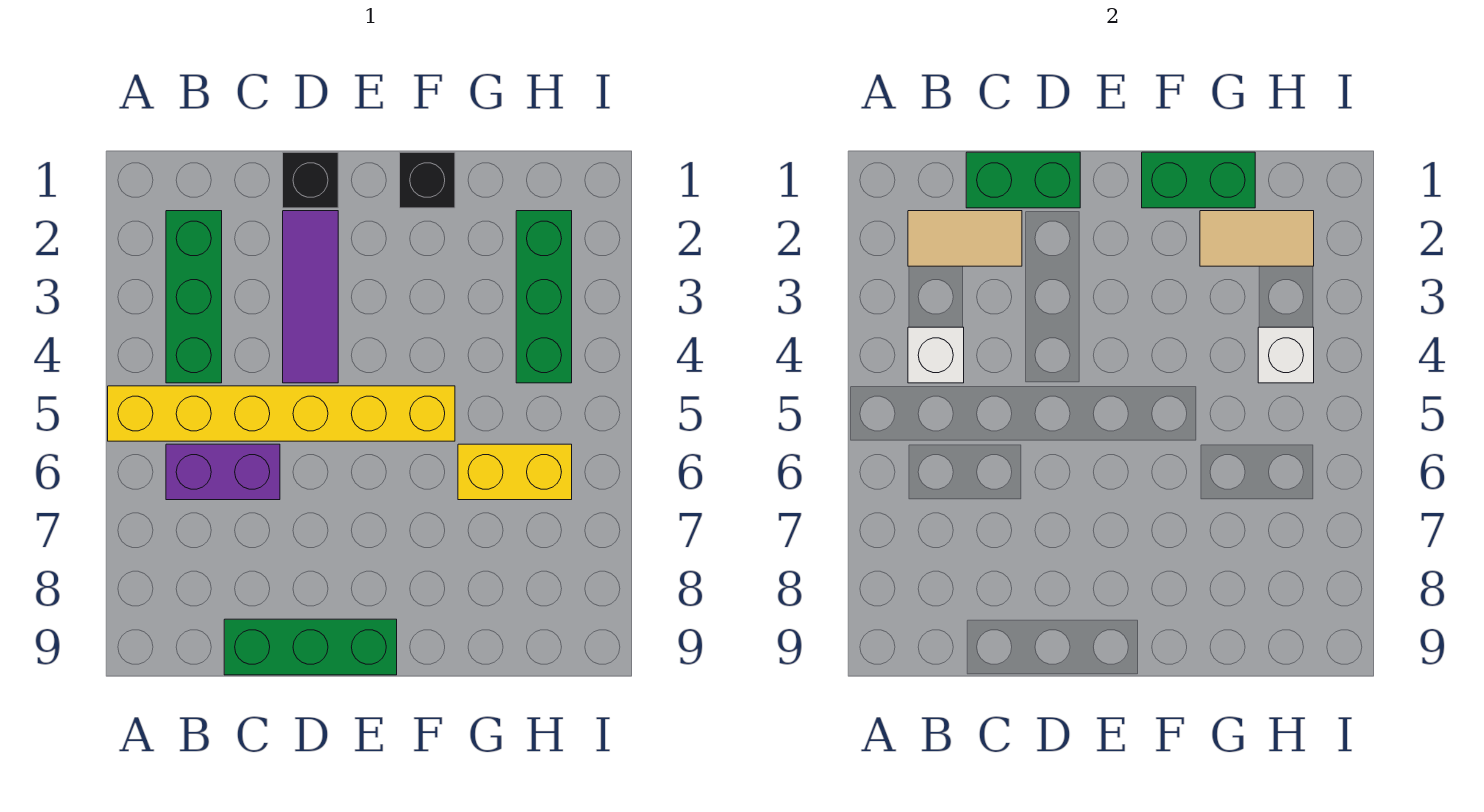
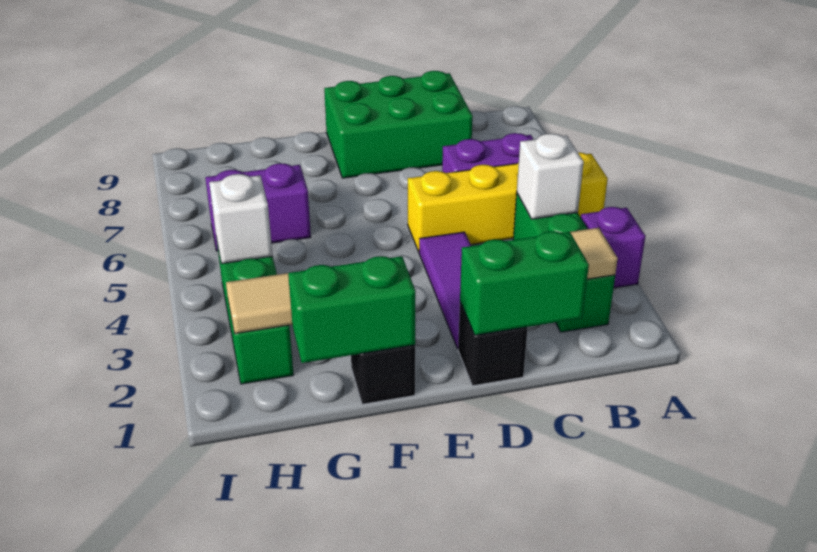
none -> purple 1x1 brick [581,207,645,288]
yellow 1x6 brick [108,386,455,441] -> yellow 1x4 brick [408,152,608,252]
green 1x3 brick [224,619,397,675] -> green 2x3 brick [324,71,473,178]
yellow 1x2 brick [458,444,572,500] -> purple 1x2 brick [205,163,311,251]

